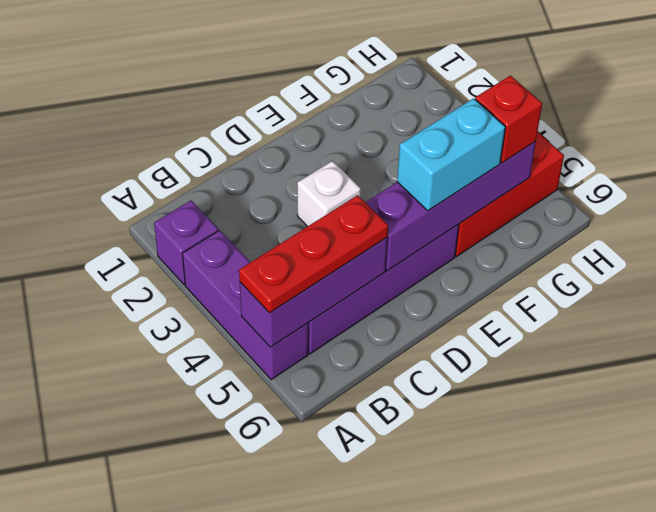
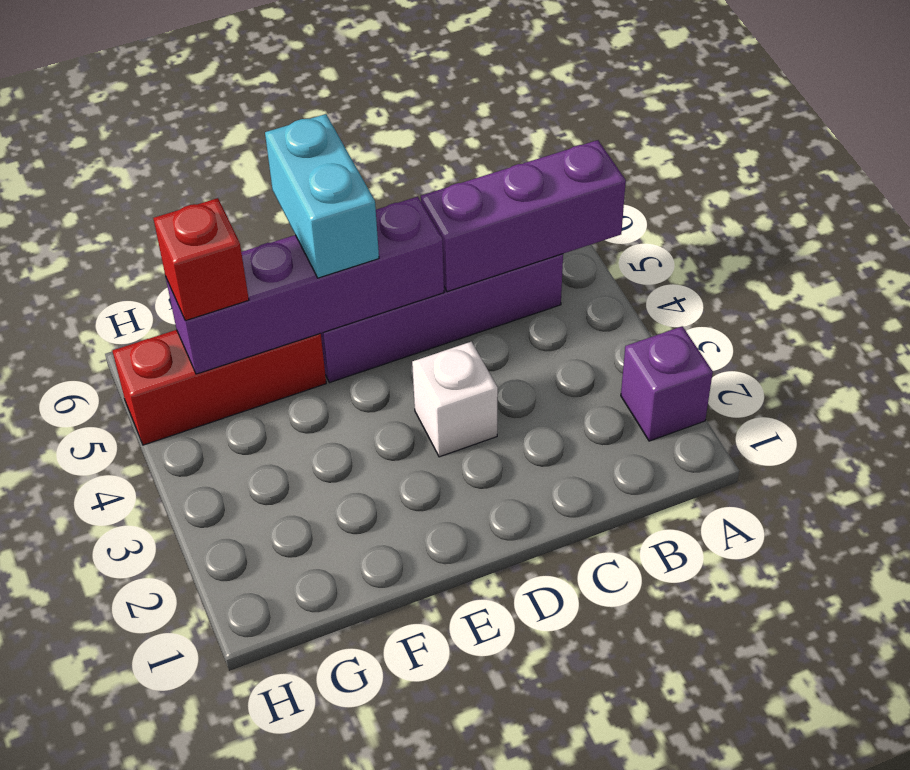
purple 1x3 brick [182,230,308,380] -> none
red 1x3 plate [239,195,388,313] -> none
cyan 1x2 brick [397,98,505,211] -> cyan 1x2 brick turned to [265,114,379,278]

